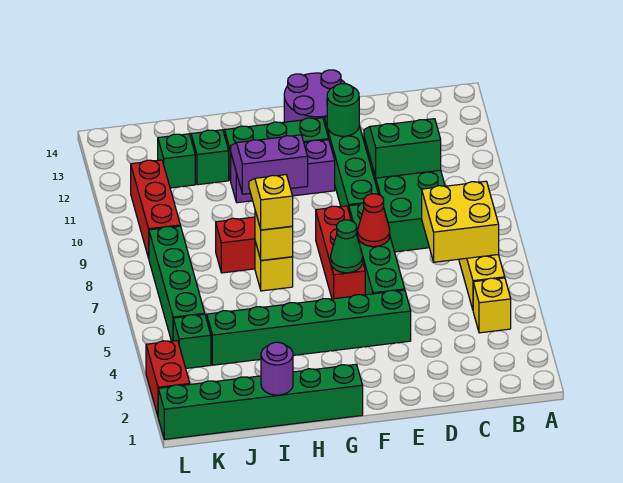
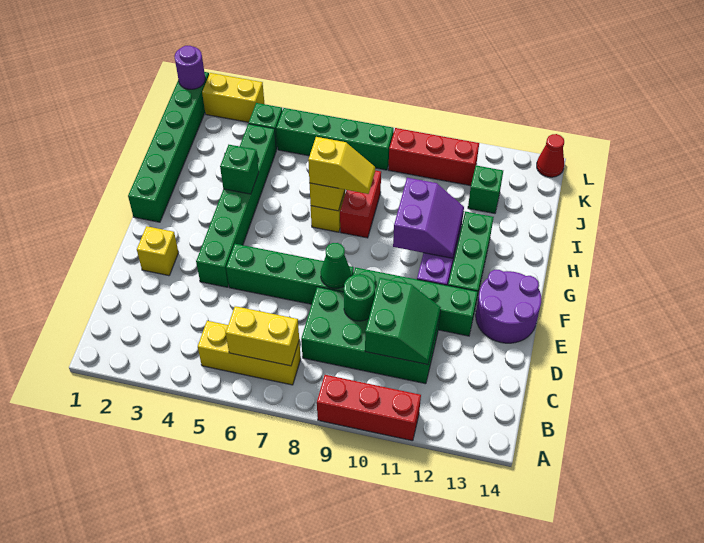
yellow 1x1 brick [473,278,511,333] -> yellow 1x1 brick moved to [137,226,178,276]
yellow 2x2 brick [422,181,499,262] -> yellow 1x2 brick [226,306,299,366]
red 1x1 cone [358,194,390,247] -> red 1x1 cone moved to [537,134,564,177]
green 1x1 round brick [327,84,359,136] -> green 1x1 round brick moved to [344,274,375,321]
red 1x3 brick [316,206,365,299] -> red 1x3 brick moved to [317,375,421,441]
green 1x1 cone [331,220,363,273] -> green 1x1 cone moved to [321,243,351,289]
purple 1x1 round brick [261,342,293,395] -> purple 1x1 round brick moved to [174,46,205,89]
green 1x1 brick [191,130,229,185] -> green 1x1 brick moved to [220,144,259,194]
red 1x2 brick [146,340,190,415] -> yellow 1x2 brick [202,73,264,122]

